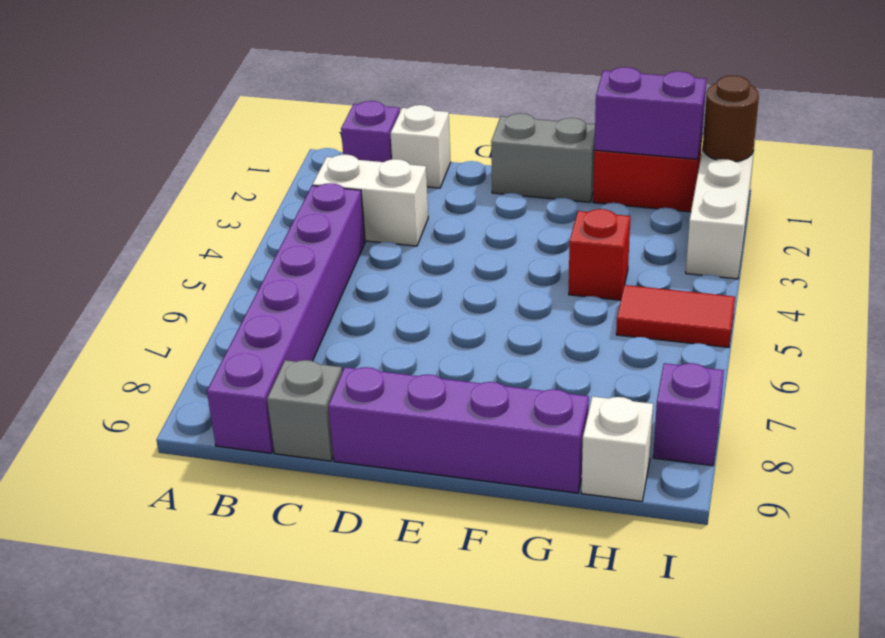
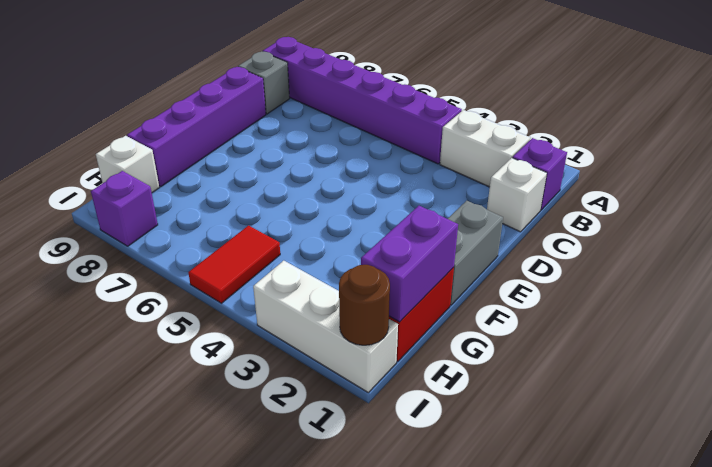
white 1x2 brick [313,154,428,246] -> white 1x2 brick turned to [440,110,531,187]
red 1x1 brick [569,209,630,300] -> none

